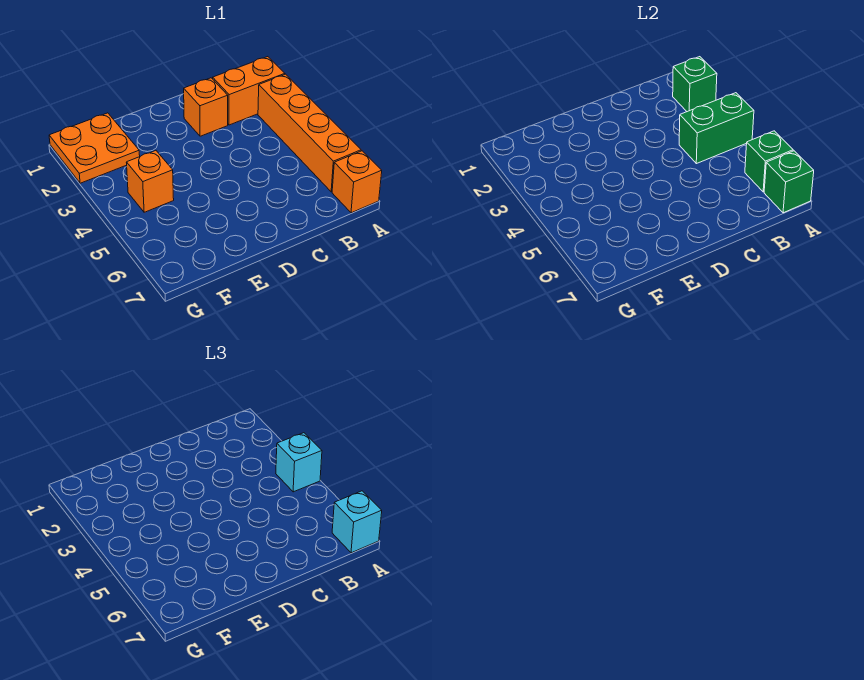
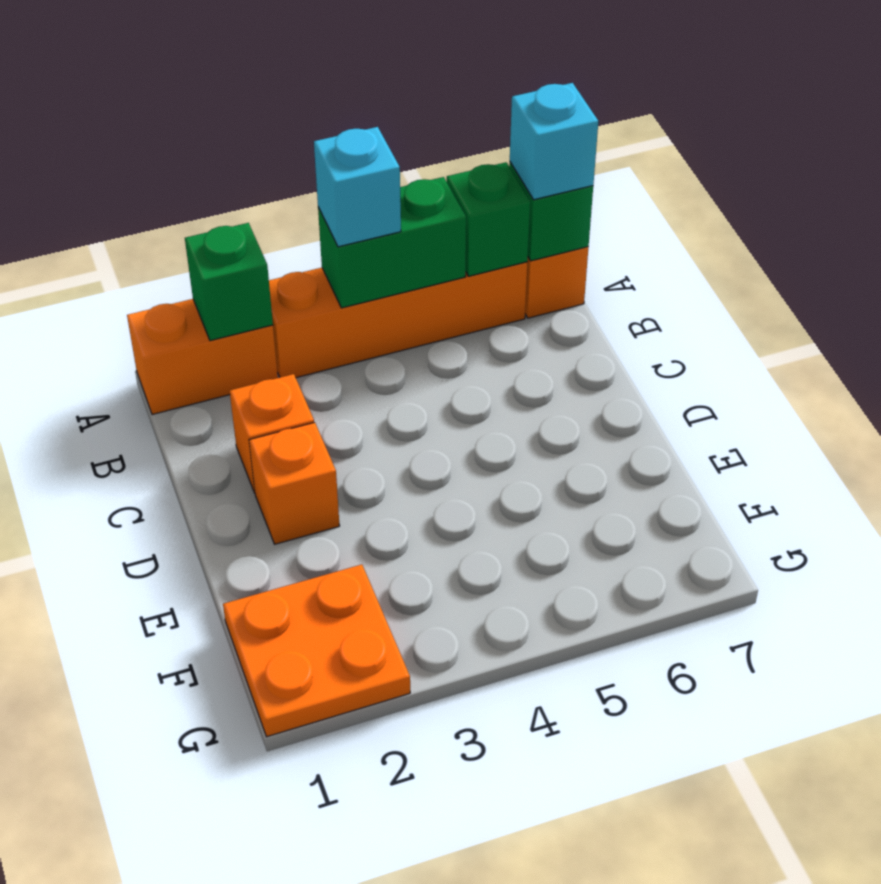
orange 1x2 brick [213,57,285,125] -> orange 1x2 brick turned to [127,299,278,415]
green 1x2 brick [679,93,754,164] -> green 1x2 brick turned to [318,177,466,308]
orange 1x1 brick [126,151,174,212] -> orange 1x1 brick moved to [249,422,340,544]

